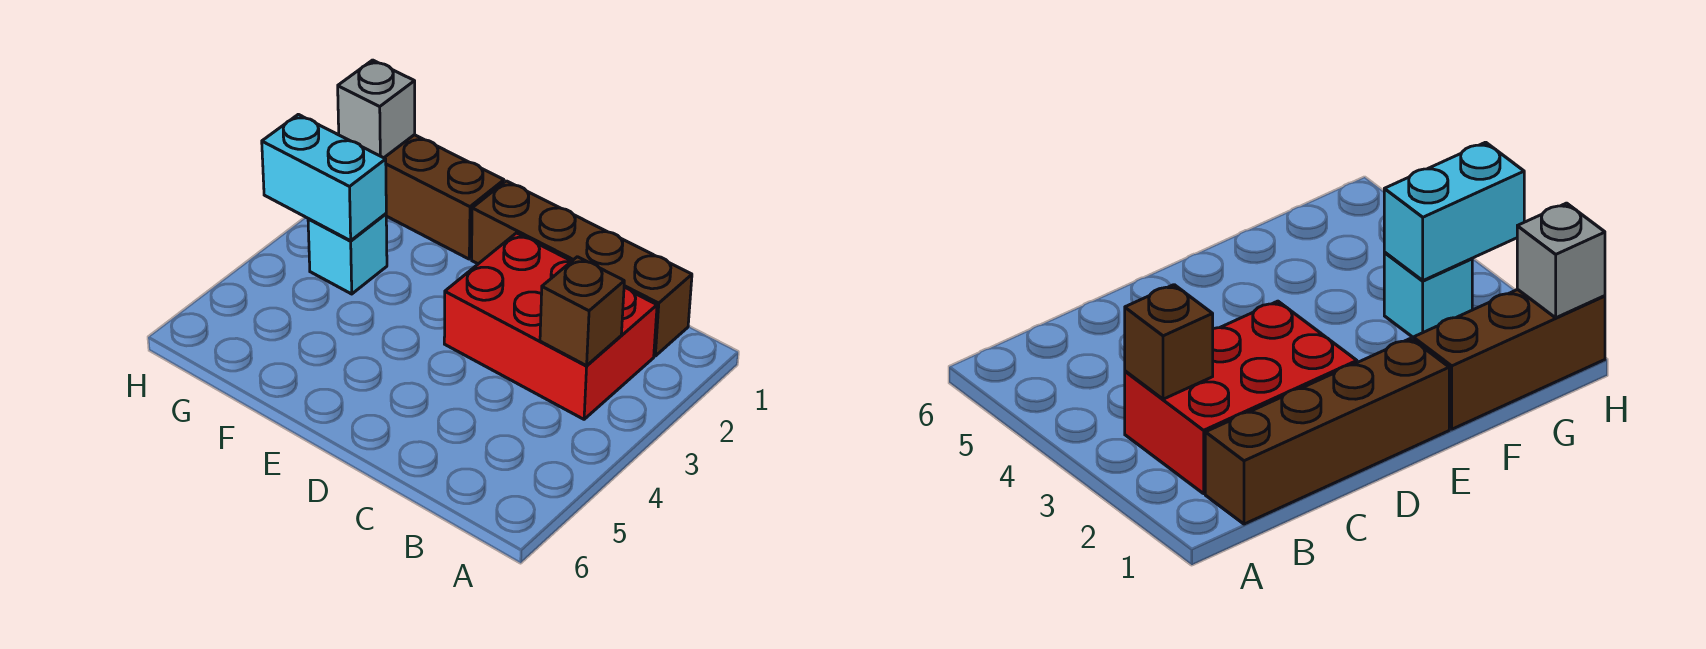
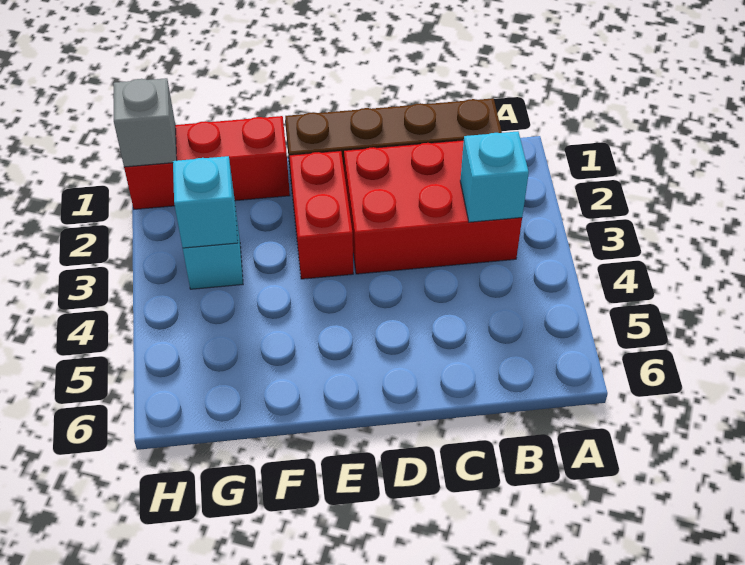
brown 1x1 brick [540,257,624,366] -> cyan 1x1 brick [460,131,529,222]
none -> red 1x2 brick [289,151,353,279]
brown 1x3 brick [384,135,504,259] -> red 1x3 brick [124,116,290,209]
cyan 1x2 brick [262,114,386,241] -> cyan 1x1 brick [173,156,238,248]

